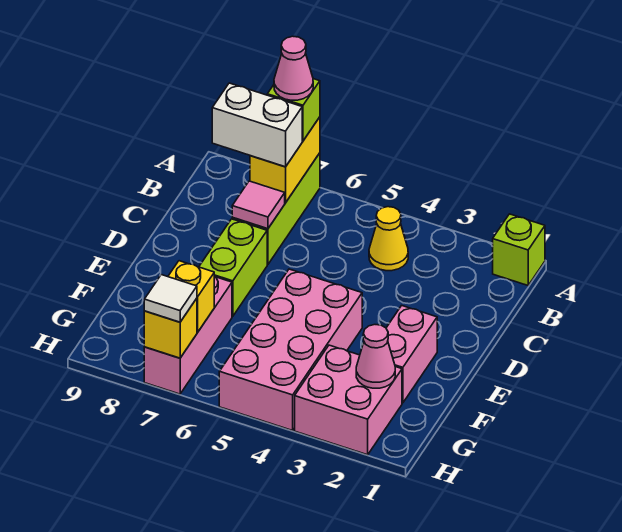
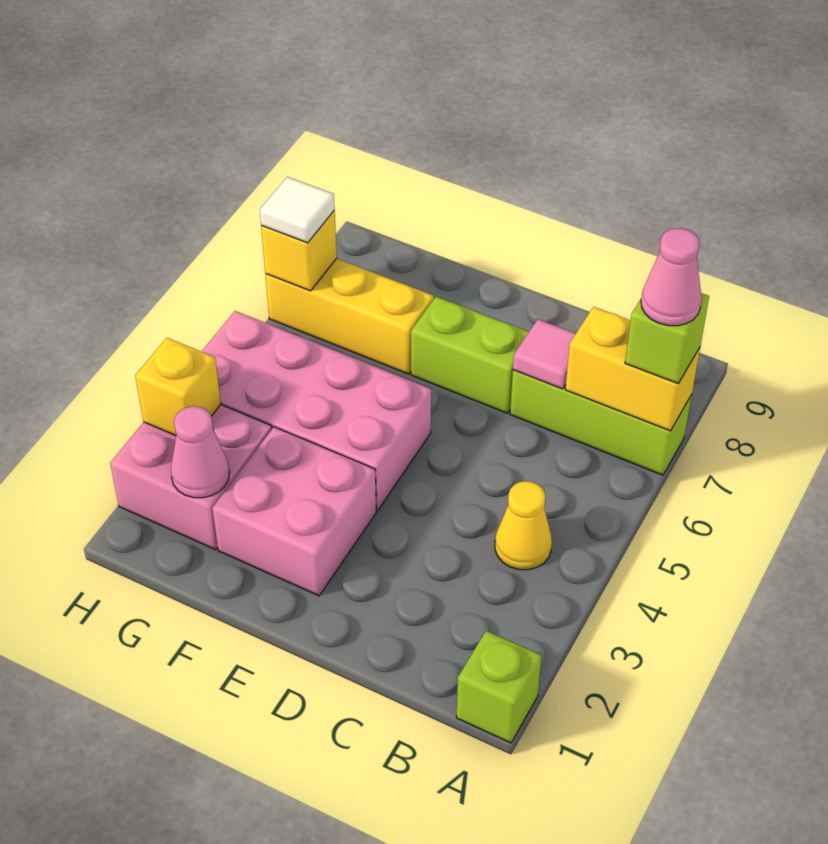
white 1x2 brick [212,83,302,167] -> none
pink 1x2 brick [386,306,437,403] -> pink 2x2 brick [212,427,376,596]
pink 1x3 brick [144,277,232,394] -> yellow 1x3 brick [265,259,434,374]
yellow 1x1 brick [168,261,214,332] -> yellow 1x1 brick moved to [135,338,221,436]

